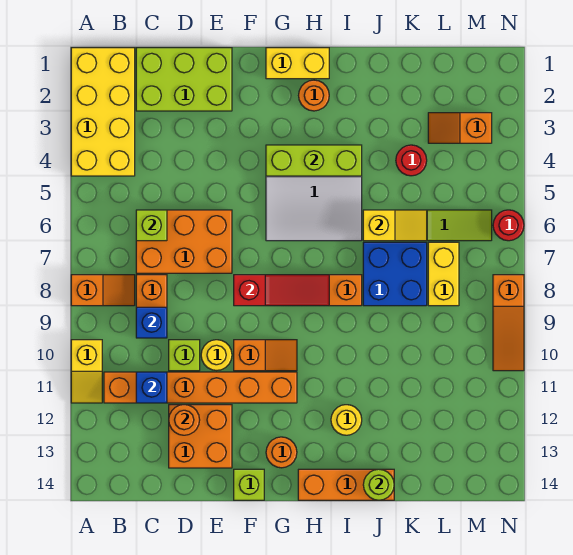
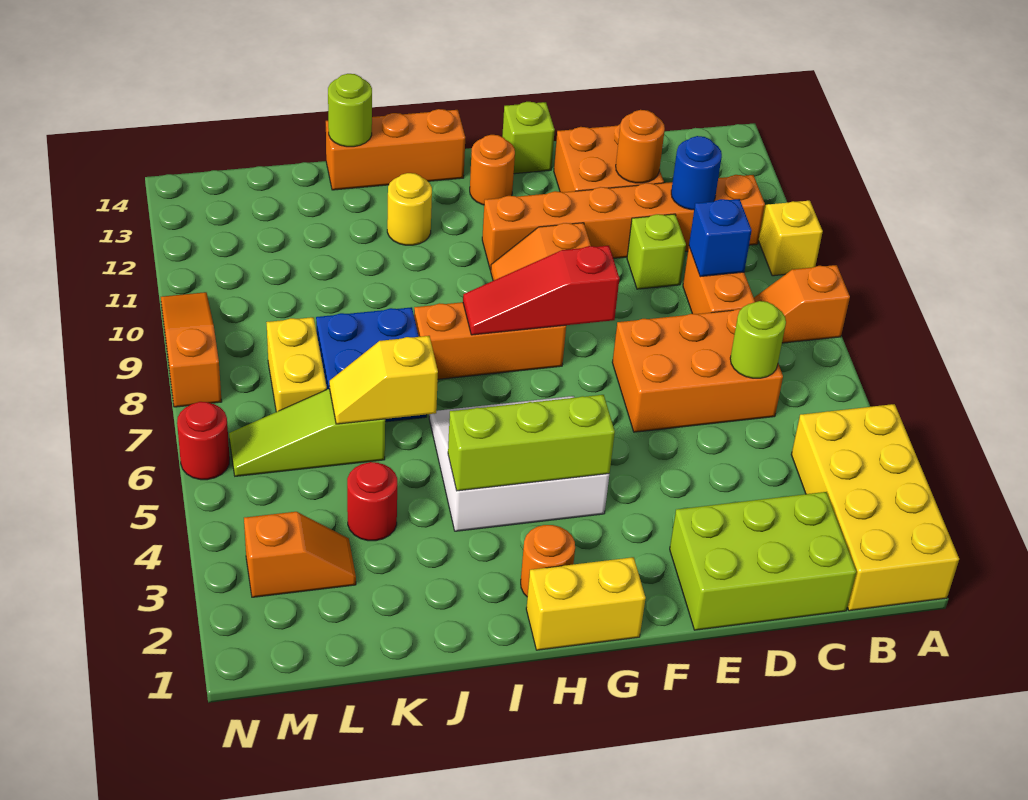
lime 1x1 brick [136,210,167,241] -> lime 1x1 round brick [730,301,786,378]
blue 1x1 brick [136,372,167,403] -> blue 1x1 round brick [671,136,722,210]
yellow 1x1 round brick [201,340,232,370] -> none

